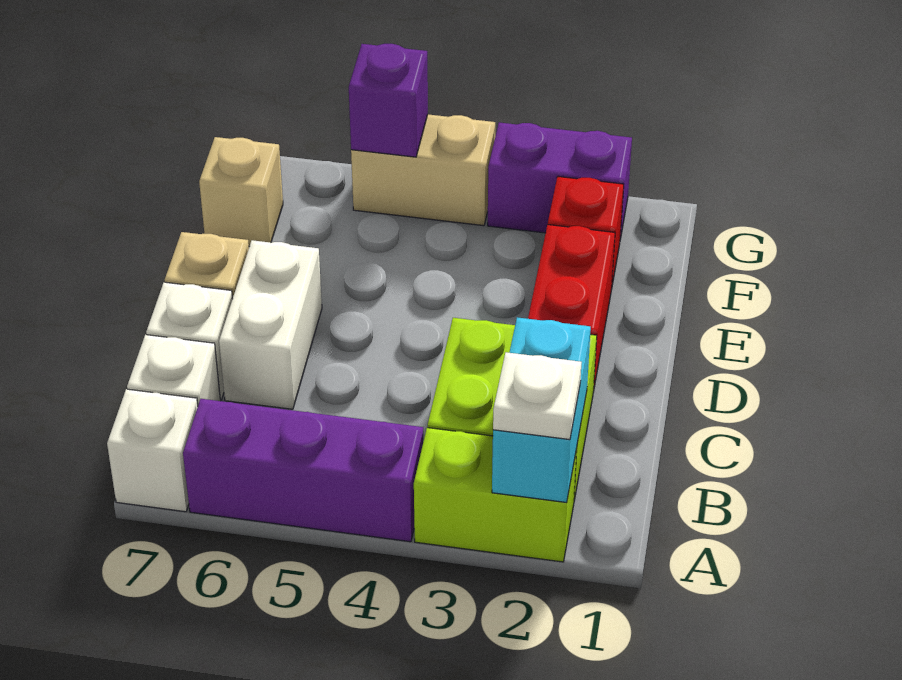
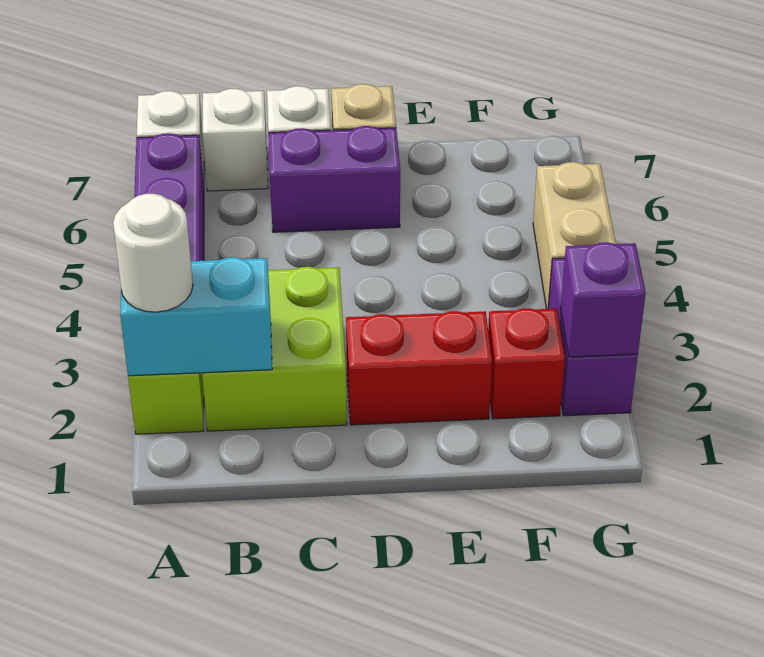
white 1x1 plate [493,352,582,440] -> white 1x1 round brick [113,194,193,312]
white 1x2 brick [219,240,322,409] -> purple 1x2 brick [268,126,400,232]
tan 1x1 brick [199,137,283,246] -> none
purple 1x1 brick [349,44,428,157] -> purple 1x1 brick moved to [561,242,646,357]

